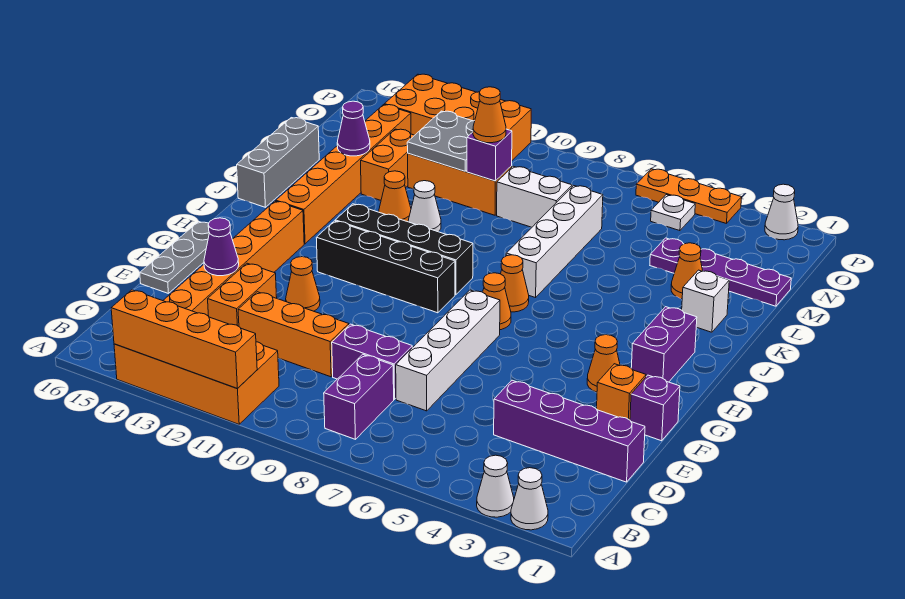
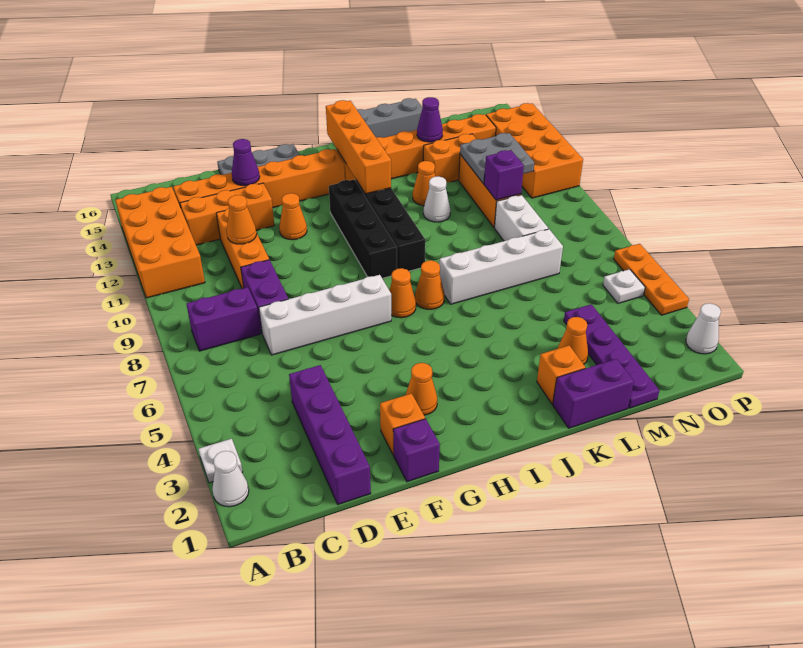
white 1x1 cone [477,455,514,517] -> white 1x1 plate [199,439,243,483]
orange 1x4 brick [111,290,257,389] -> orange 1x4 brick moved to [326,100,391,194]
orange 1x2 brick [208,263,277,326] -> orange 1x3 brick [180,183,274,245]
purple 1x2 brick [631,307,697,382] -> purple 1x2 brick moved to [553,359,634,428]
white 1x1 brick [682,270,729,332] -> orange 1x1 brick [537,345,586,404]
orange 1x1 cone [473,87,506,143] -> orange 1x1 cone moved to [227,195,256,244]

